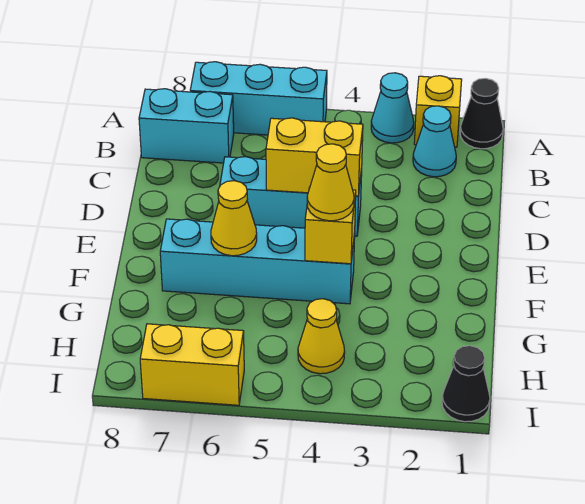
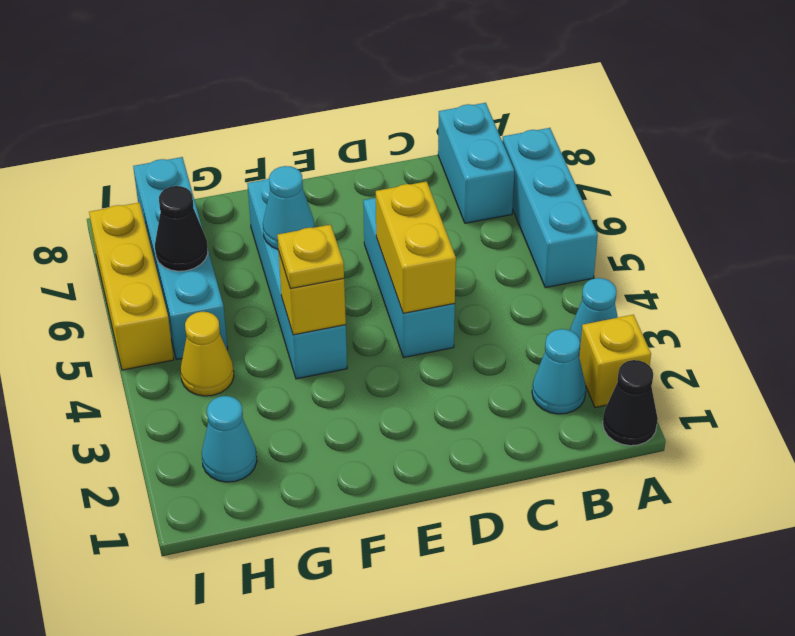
yellow 1x1 cone [307,144,354,221] -> yellow 1x1 plate [278,225,344,289]
yellow 1x1 cone [211,181,257,256] -> cyan 1x1 cone [263,166,315,249]
none -> cyan 1x1 cone [202,396,257,482]
none -> cyan 1x4 brick [133,157,228,359]
black 1x1 cone [442,346,490,422] -> black 1x1 cone moved to [155,186,208,271]
yellow 1x2 brick [140,324,244,405] -> yellow 1x3 brick [89,203,174,370]

